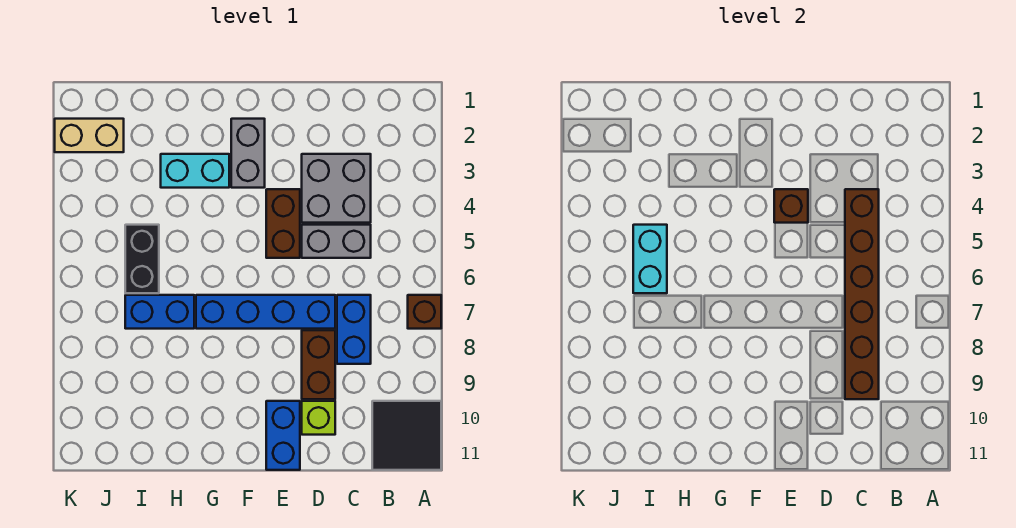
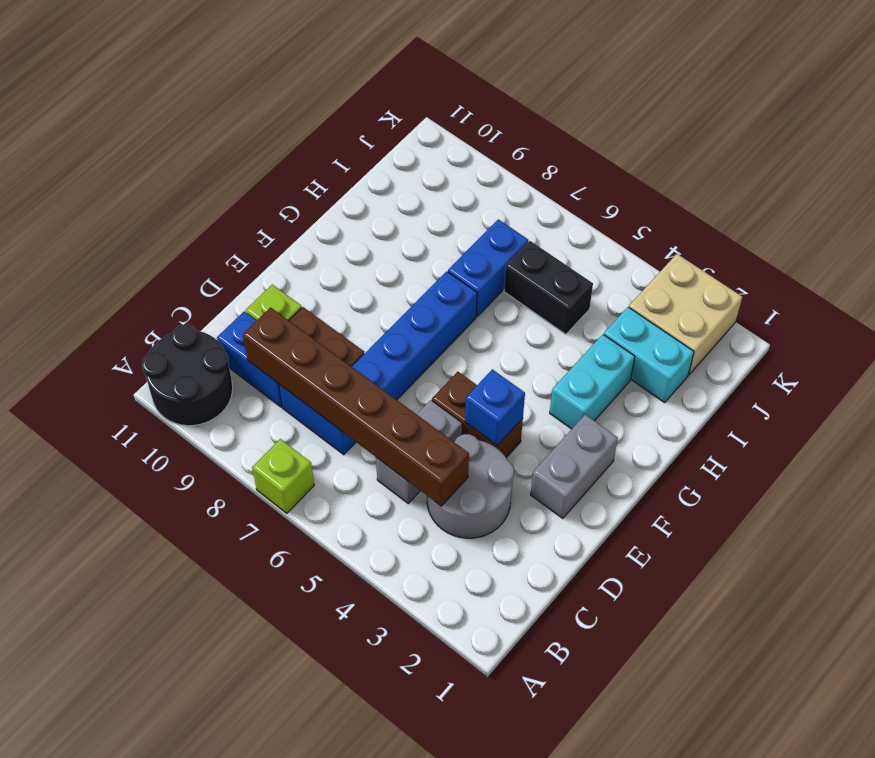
brown 1x1 brick [408,295,441,329] -> lime 1x1 brick [252,439,314,513]
black 2x2 tile [372,401,441,470] -> black 2x2 round brick [142,324,233,426]
grey 2x2 brick [302,154,371,223] -> grey 2x2 round brick [427,434,514,538]
brown 1x1 brick [774,189,808,223] -> blue 1x1 brick [465,369,525,445]
blue 1x2 brick [266,401,300,470] -> blue 1x2 brick moved to [217,312,282,407]
grey 1x2 brick [231,119,265,188] -> grey 1x2 brick turned to [531,415,618,519]
cyan 1x2 brick [633,225,667,293] -> cyan 1x2 brick moved to [604,307,694,403]
tan 1x2 brick [55,119,124,152] -> tan 2x2 brick [629,254,742,375]

